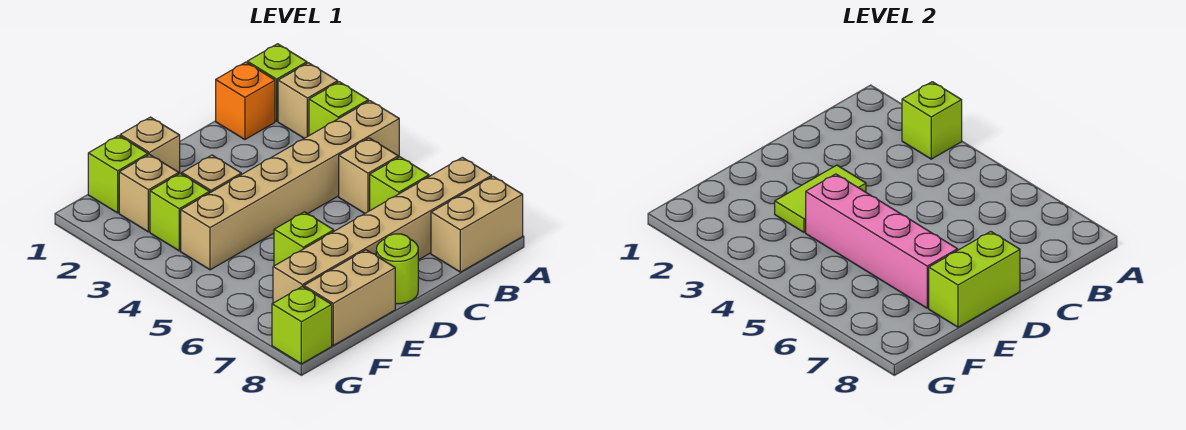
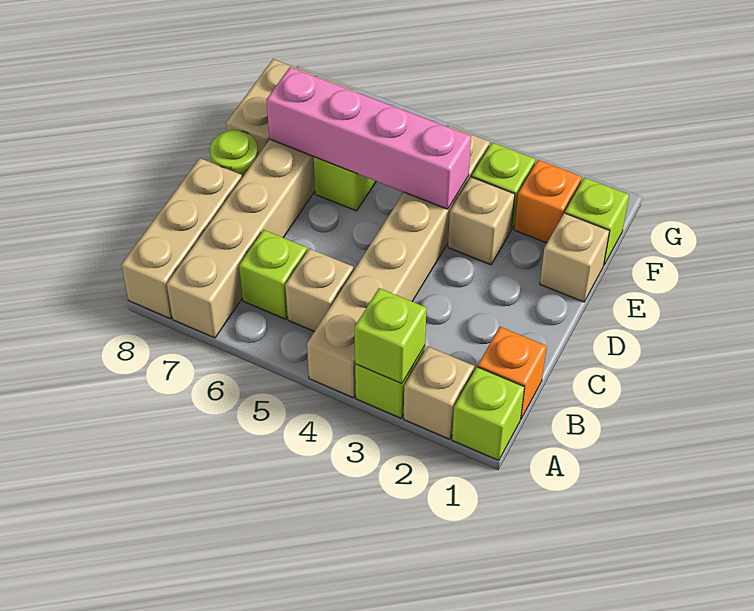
tan 1x2 brick [431,176,523,272] -> tan 1x3 brick [121,158,242,318]
lime 1x2 tile [775,165,866,232] -> none
lime 1x2 brick [929,232,1020,327] -> none
tan 1x1 brick [119,154,179,232] -> orange 1x1 brick [514,160,582,243]
lime 1x1 brick [272,286,332,364] -> none

